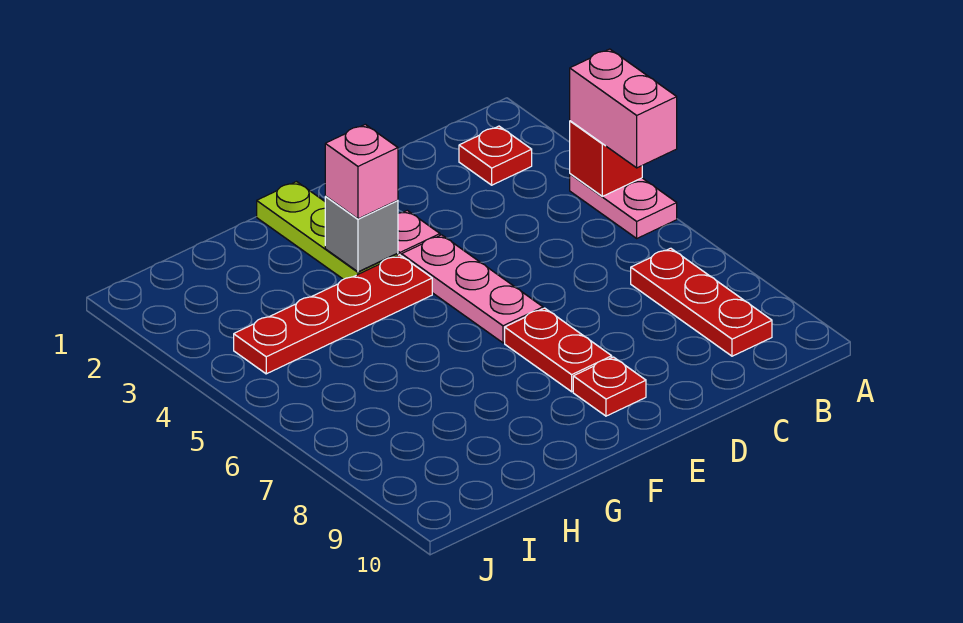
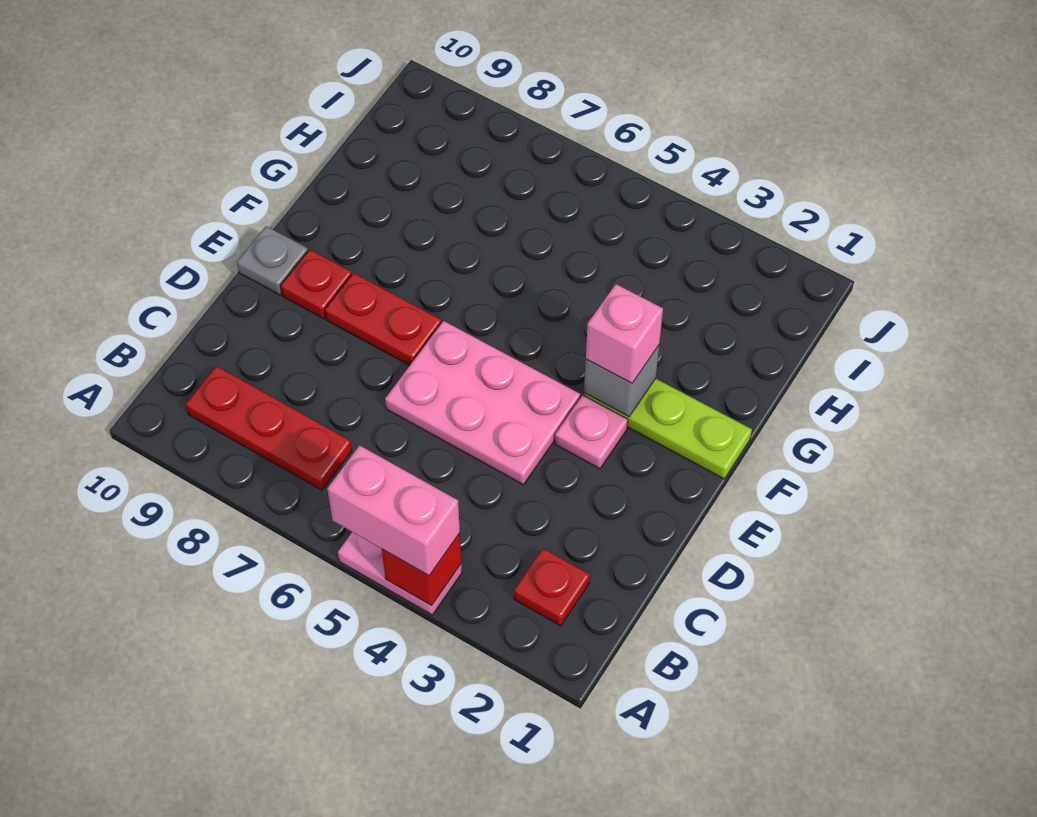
pink 1x3 plate [402,235,543,343] -> pink 2x3 plate [385,321,580,485]
none -> grey 1x1 plate [237,226,308,295]
red 1x4 plate [234,255,432,374] -> none

